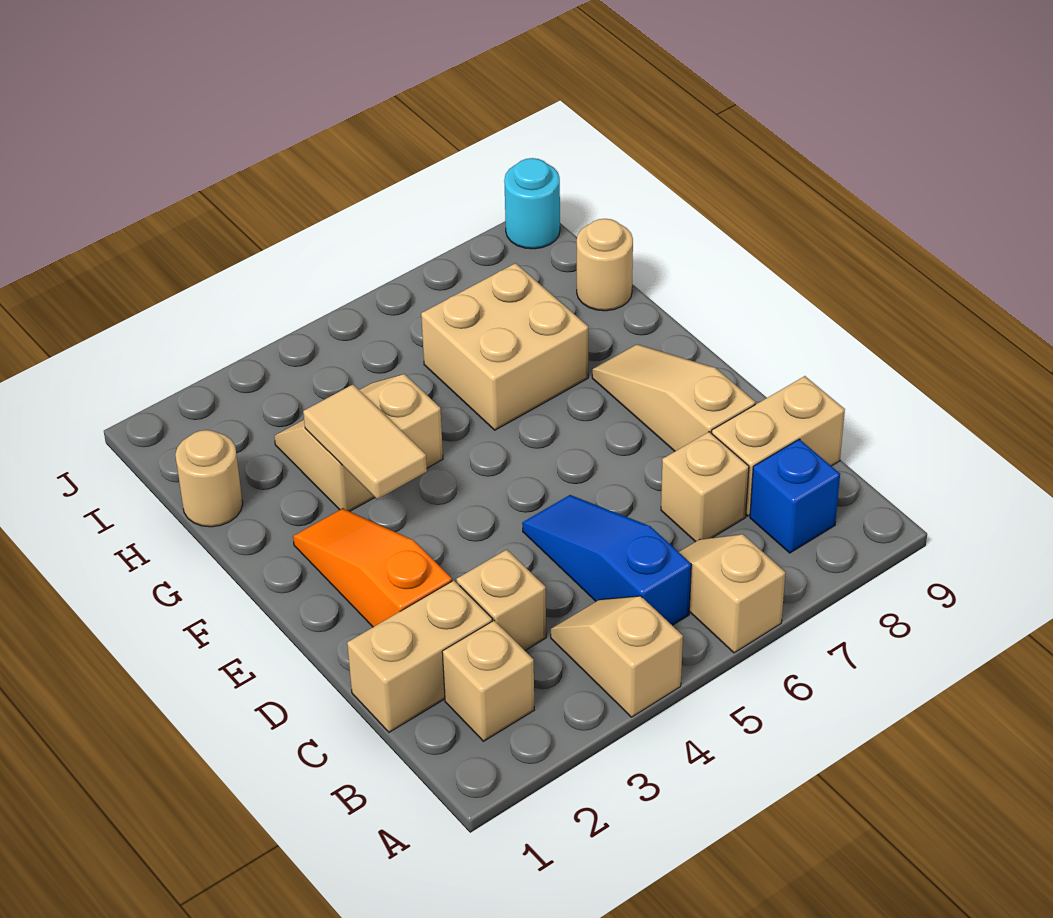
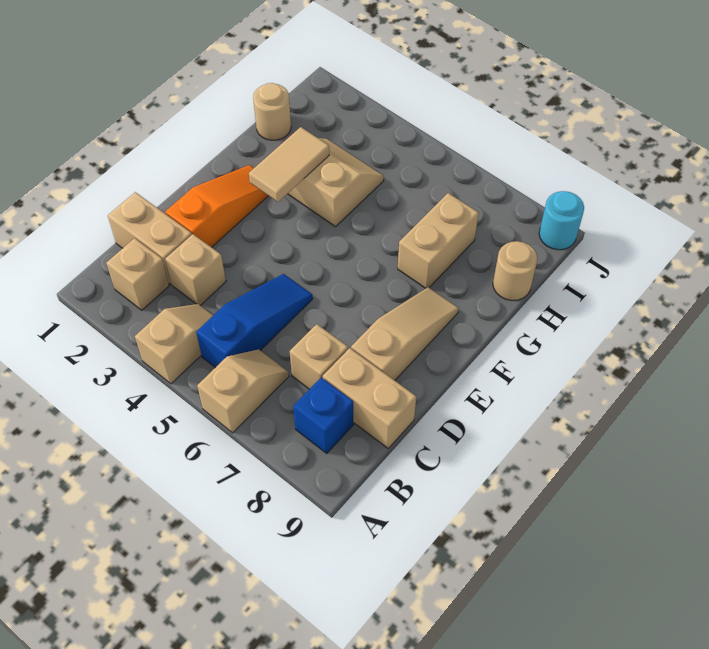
tan 2x2 brick [421,263,588,430] -> tan 1x2 brick [398,193,479,288]

